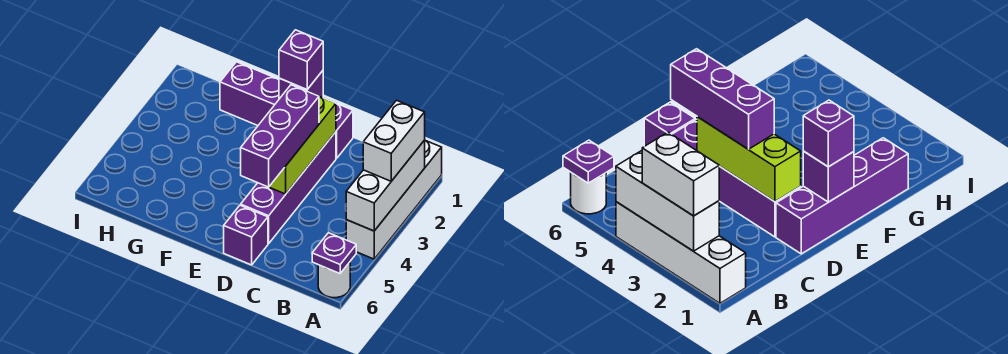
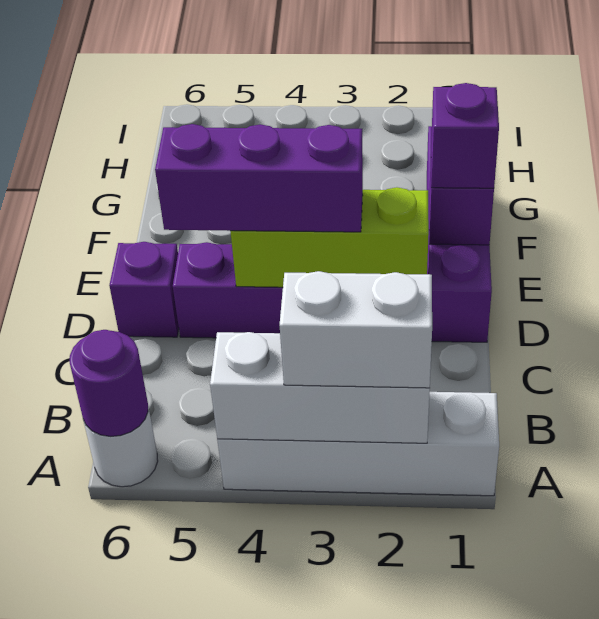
purple 1x1 plate [312,233,356,273] -> purple 1x1 round brick [70,330,148,436]

